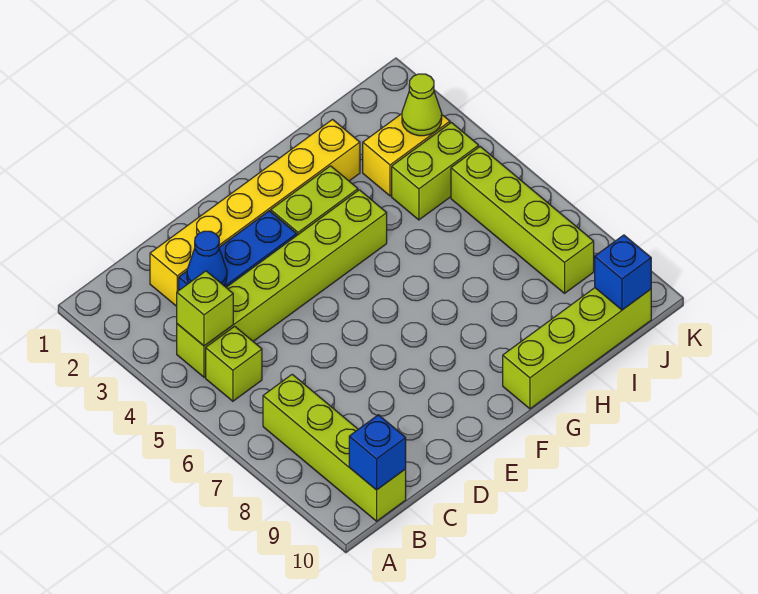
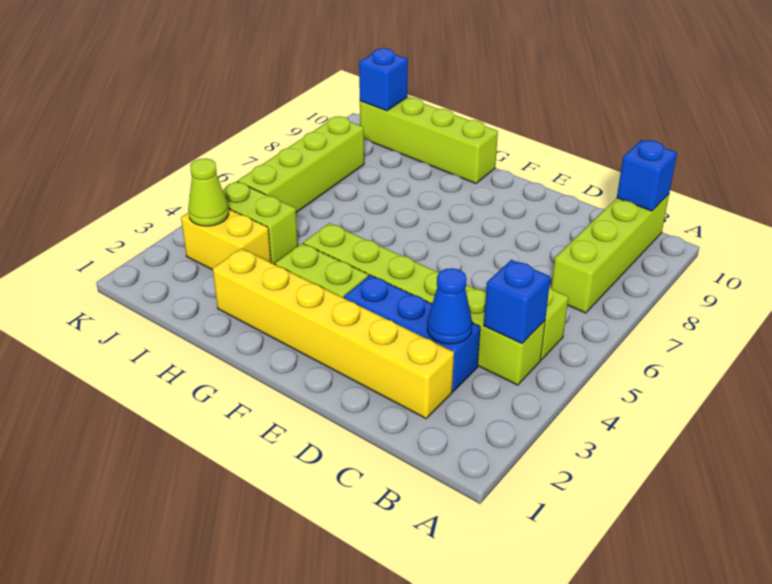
lime 1x1 brick [177,271,233,346] -> blue 1x1 brick [484,260,550,343]

